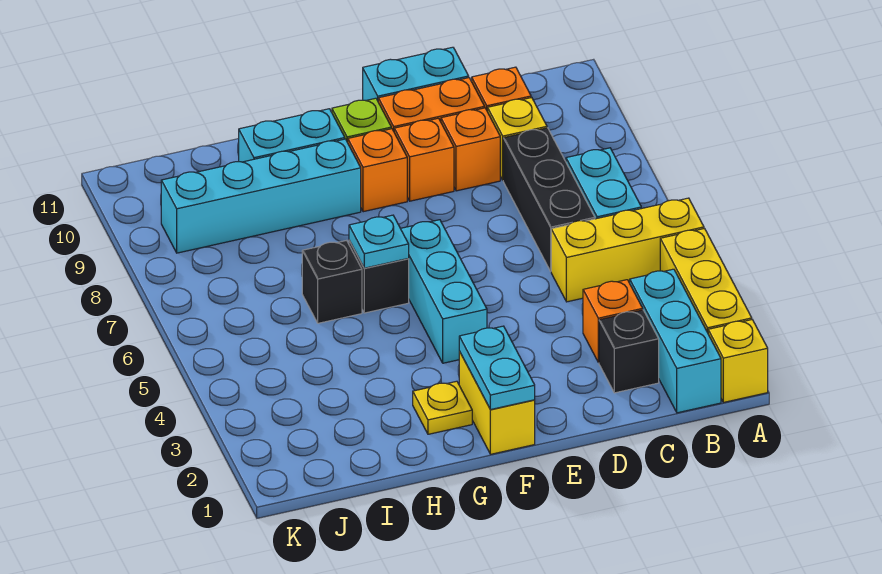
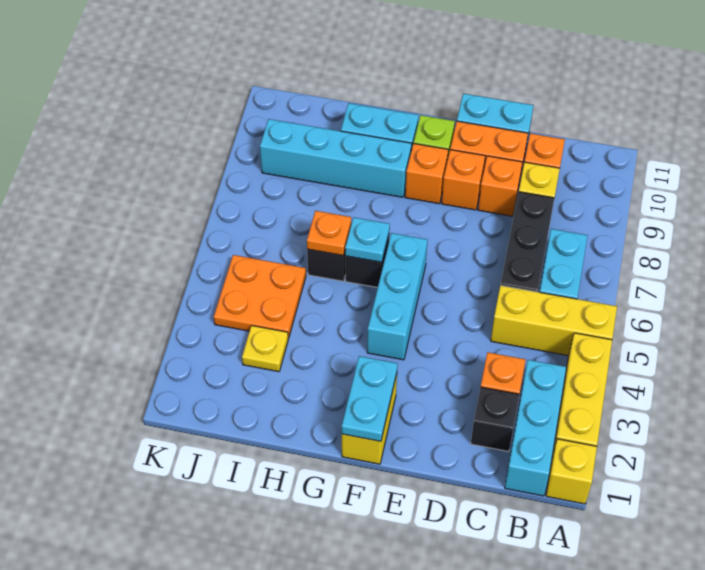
yellow 1x1 plate [413,381,472,434] -> yellow 1x1 plate moved to [242,326,288,372]
none -> orange 1x1 plate [307,211,351,256]
none -> orange 2x2 plate [214,255,306,338]

